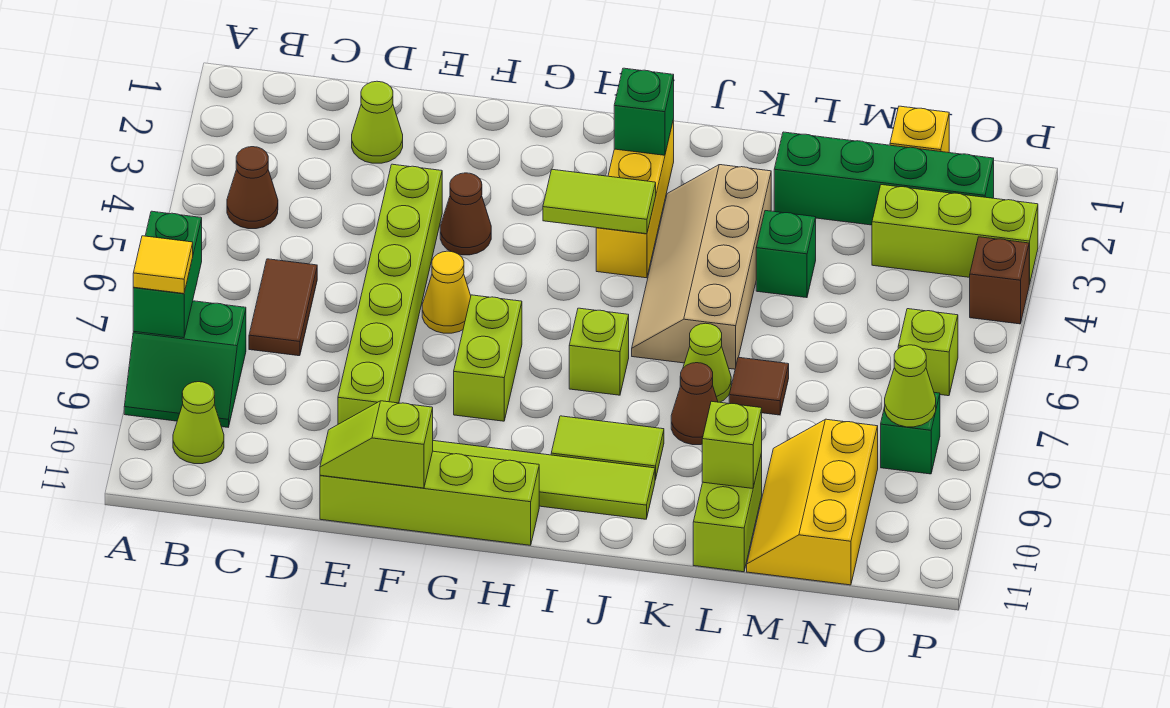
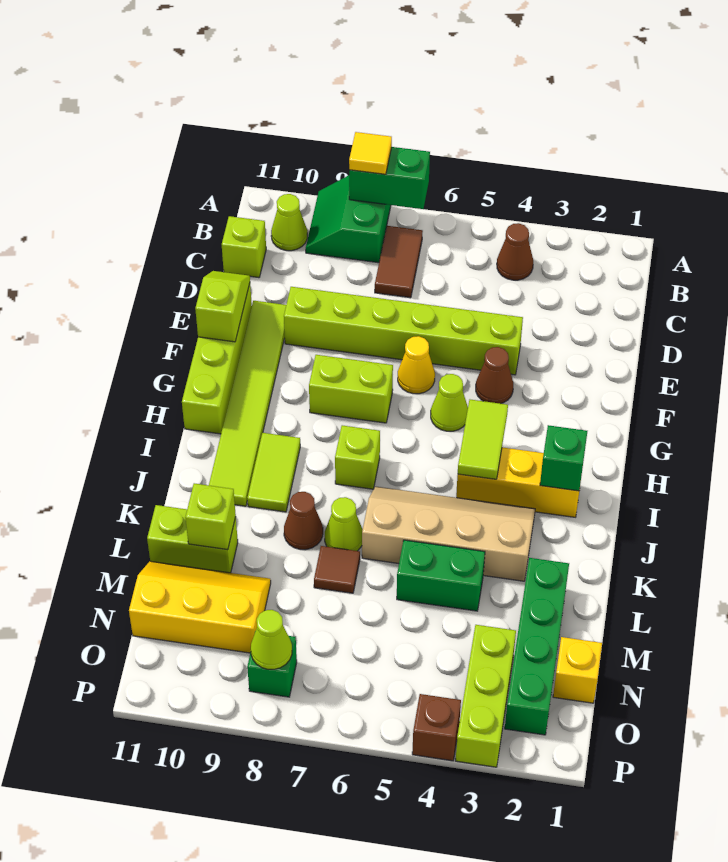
brown 1x2 tile [249,259,317,356] -> brown 1x2 tile turned to [375,226,423,298]
lime 1x1 cone [352,81,403,163] -> lime 1x1 cone moved to [431,374,468,431]
green 1x1 brick [756,211,816,298] -> green 1x2 brick [397,540,485,611]
lime 1x1 brick [898,309,958,396] -> lime 1x1 brick moved to [222,216,266,278]

